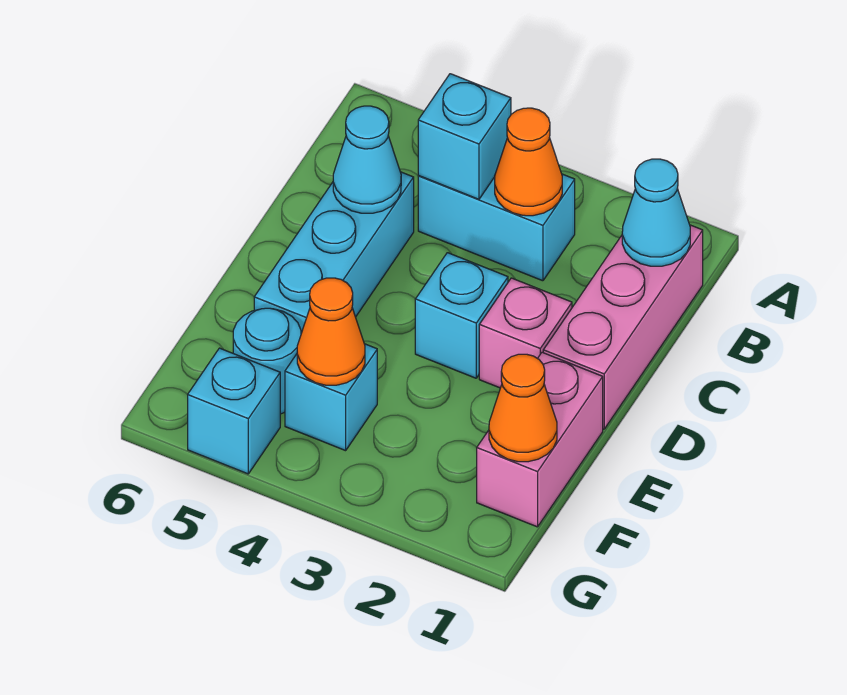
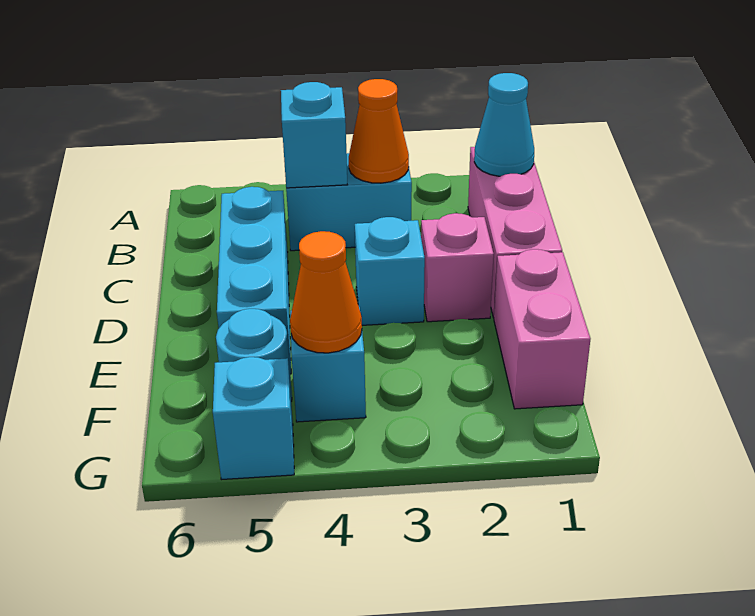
cyan 1x1 cone [333,106,401,213] -> none
orange 1x1 cone [489,354,557,462] -> none

